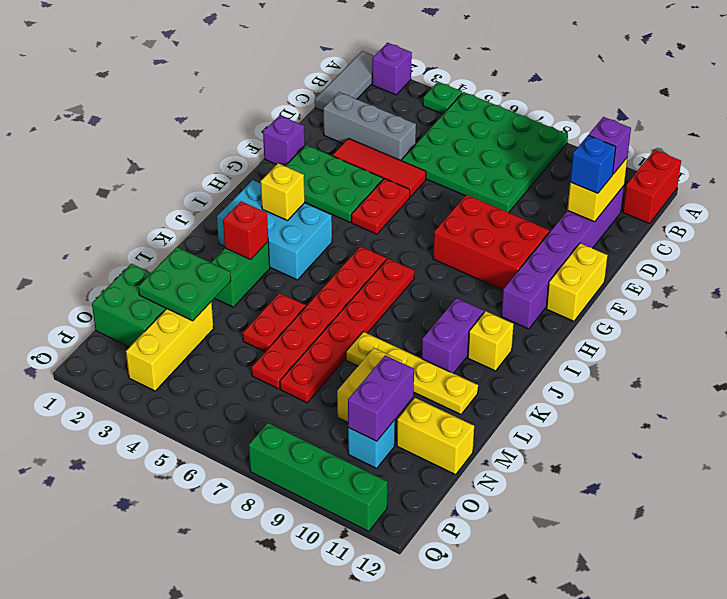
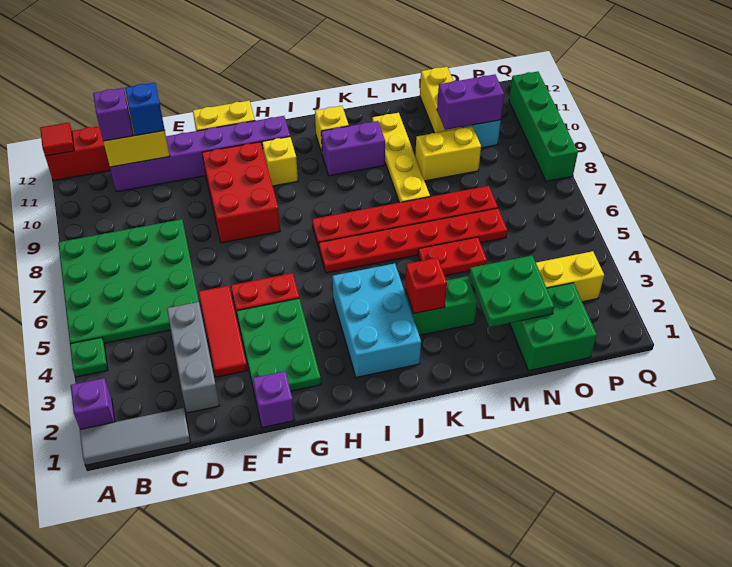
none -> red 1x1 tile [40,123,74,156]
yellow 1x1 brick [261,163,305,221] -> yellow 1x1 brick moved to [262,137,298,186]

